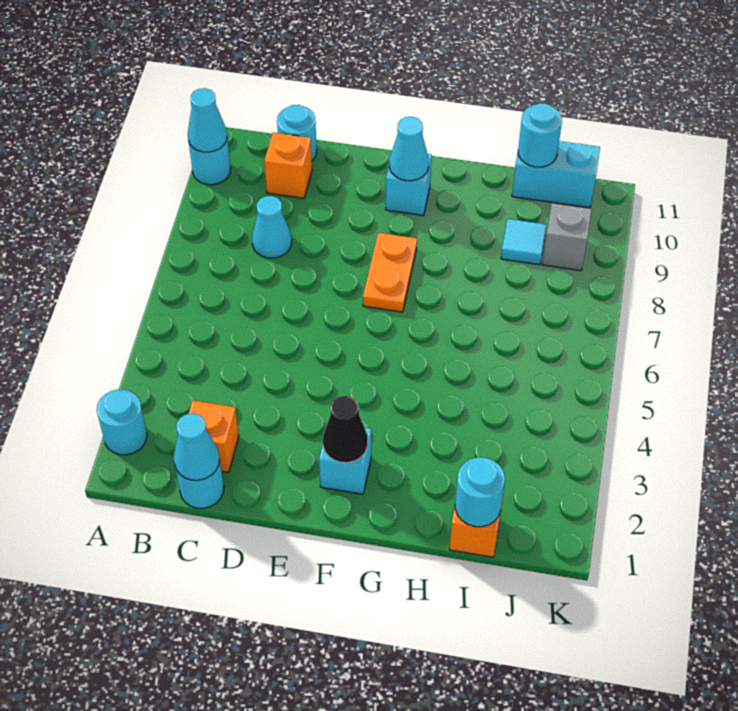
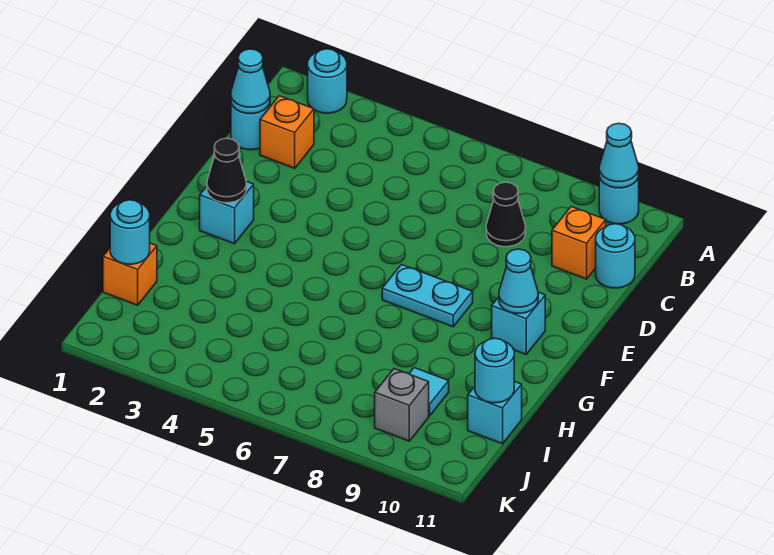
cyan 1x1 cone [252,196,292,258] -> black 1x1 cone [486,182,526,247]
orange 1x2 plate [363,233,417,312] -> cyan 1x2 plate [382,265,473,327]
cyan 1x2 brick [512,141,600,208] -> cyan 1x1 brick [468,381,522,444]

